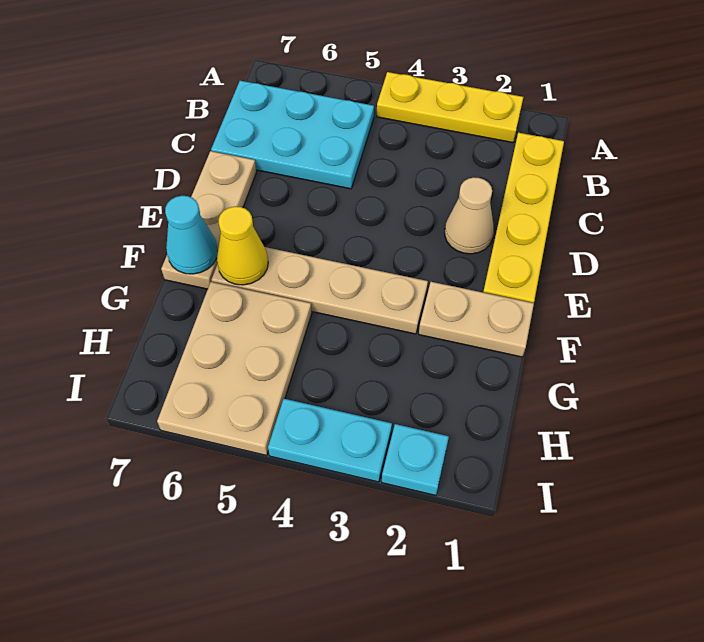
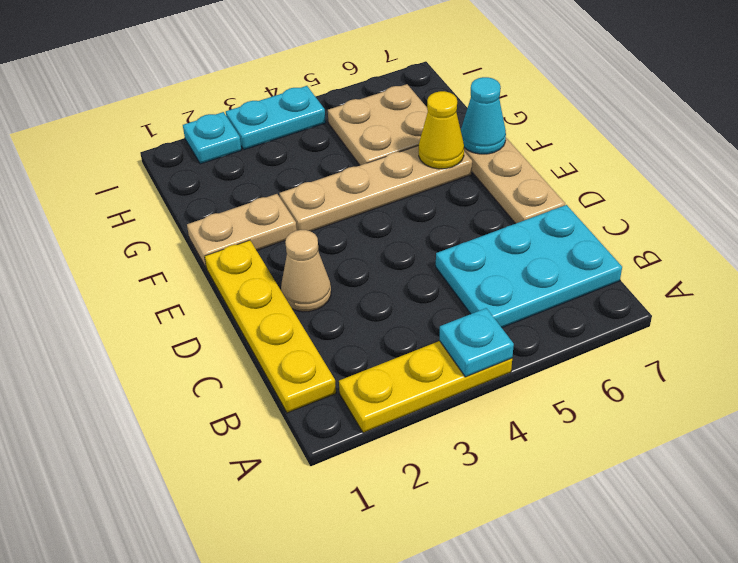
none -> cyan 1x1 plate [439,308,514,377]
tan 2x3 plate [157,282,312,455] -> tan 2x2 plate [328,84,428,165]

